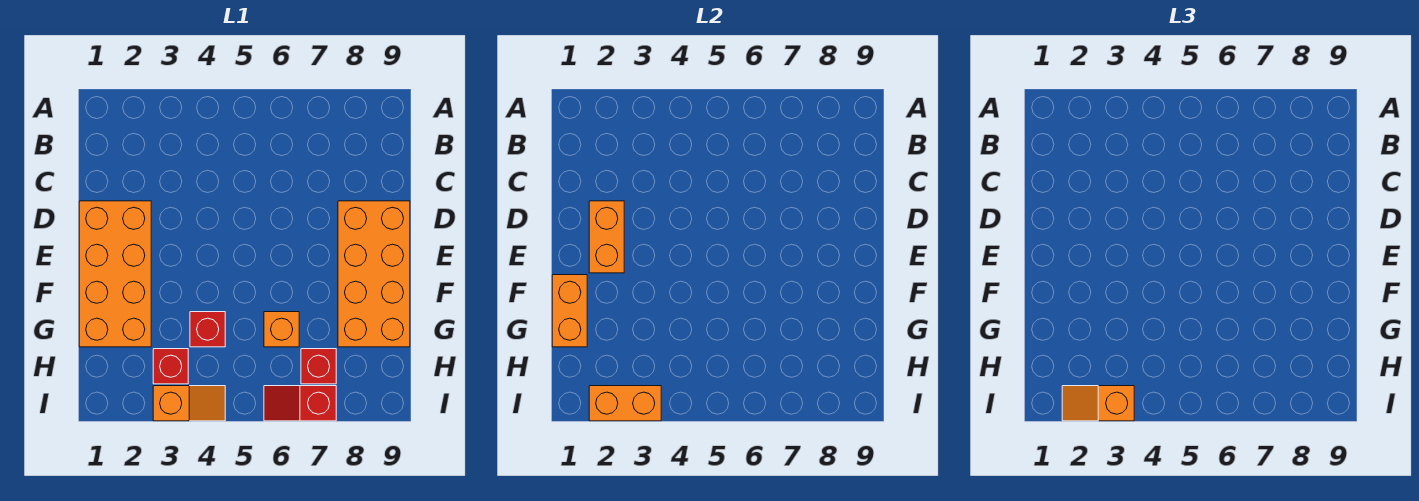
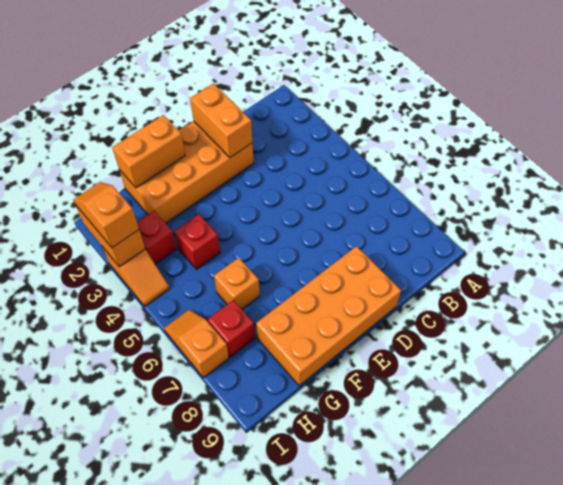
orange 1x2 brick [589,201,624,273] -> orange 1x2 brick turned to [190,83,252,157]
red 1x2 slope [264,386,336,421] -> orange 1x2 slope [164,310,229,378]

